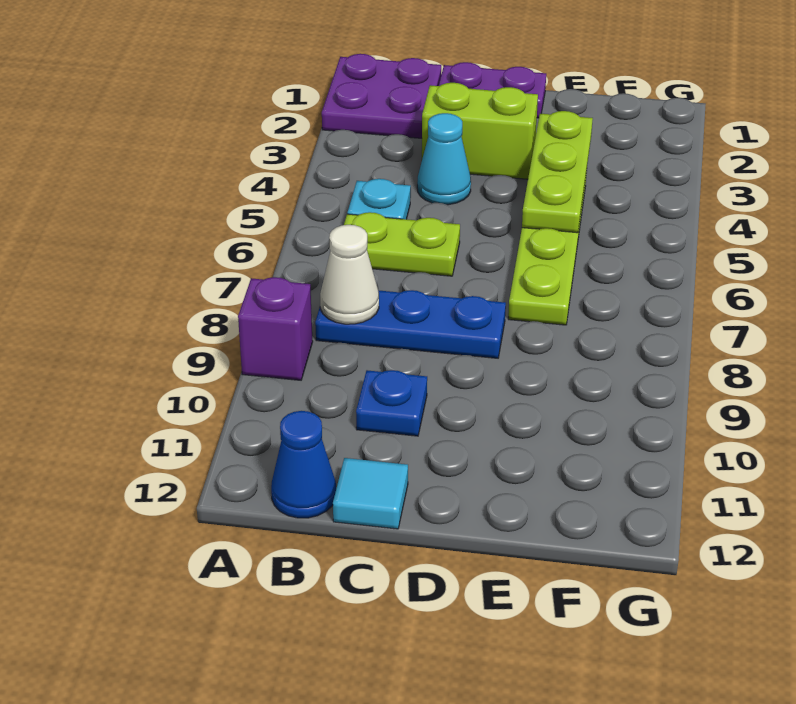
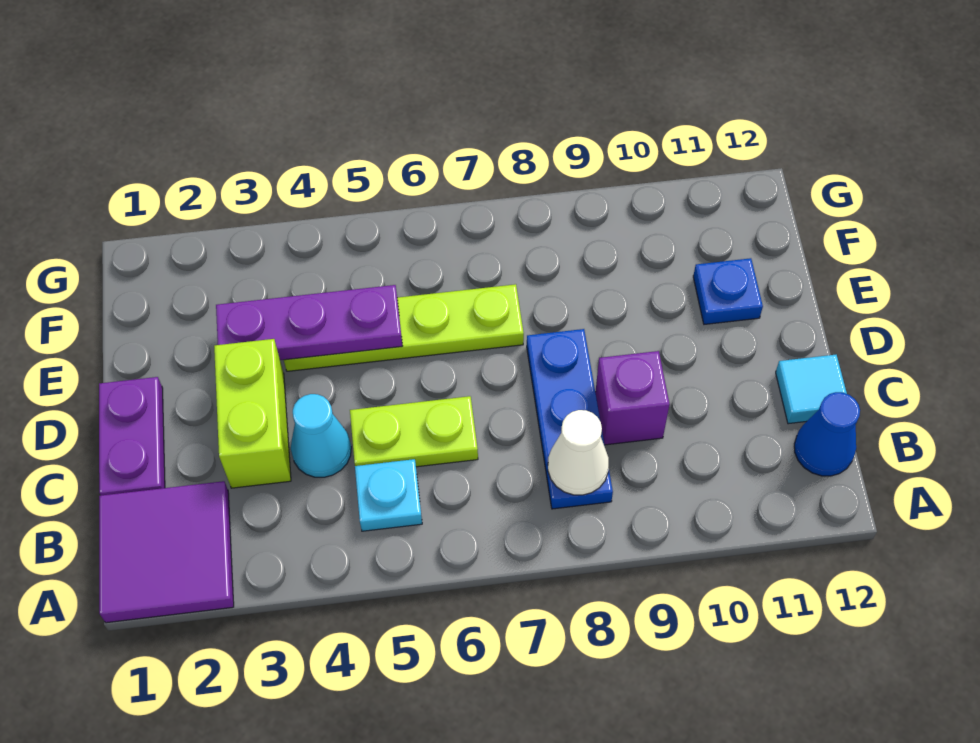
purple 2x2 plate [322,54,441,138] -> purple 2x2 tile [99,481,234,623]
purple 1x1 brick [238,277,313,380] -> purple 1x1 brick moved to [595,351,670,445]
lime 1x2 plate [344,212,460,276] -> lime 1x2 plate turned to [350,396,478,467]
blue 1x1 plate [356,370,427,436] -> blue 1x1 plate moved to [693,258,763,324]
lime 1x3 plate [522,111,593,233] -> purple 1x3 plate [216,285,402,360]

